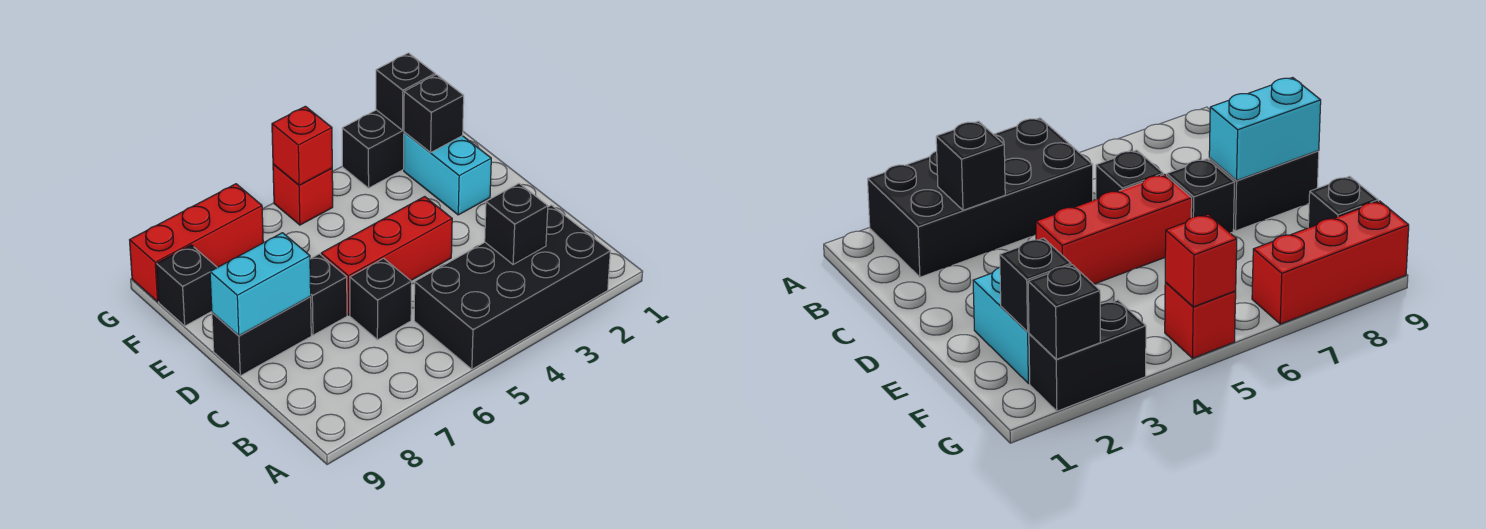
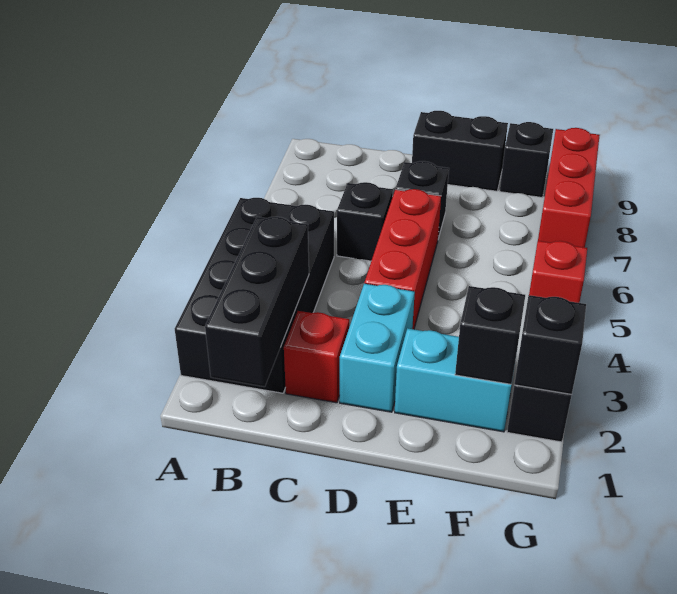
black 1x1 brick [485,184,548,265] -> black 1x3 brick [205,217,309,387]
black 1x2 brick [212,297,311,376] -> black 1x2 brick turned to [412,111,508,191]
cyan 1x2 brick [210,233,311,336] -> cyan 1x2 brick moved to [340,284,415,412]
red 1x1 brick [272,106,332,185] -> red 1x1 brick moved to [284,311,349,403]

